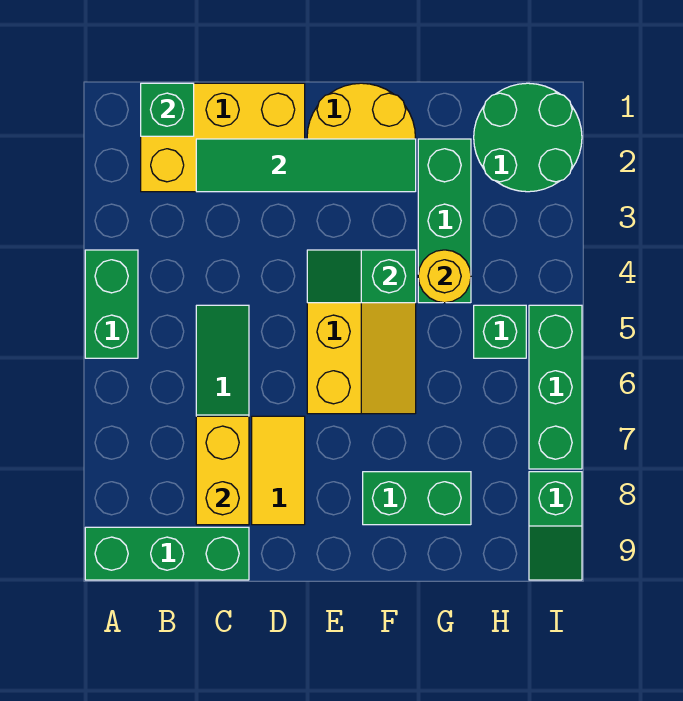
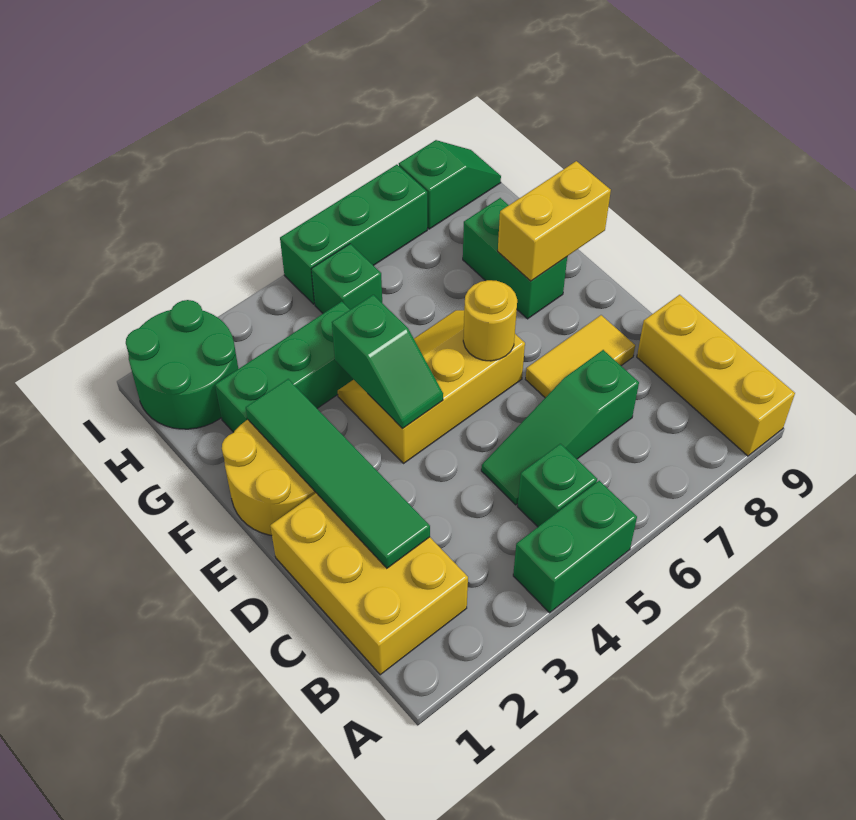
green 1x3 brick [85,527,249,580] -> yellow 1x3 brick [637,295,795,456]
green 1x1 brick [141,83,194,136] -> green 1x1 brick moved to [518,444,597,527]
yellow 1x2 brick [196,416,249,525] -> yellow 1x2 brick moved to [498,161,611,281]
yellow 1x1 round brick [418,250,471,303] -> yellow 1x1 round brick moved to [463,280,517,361]

